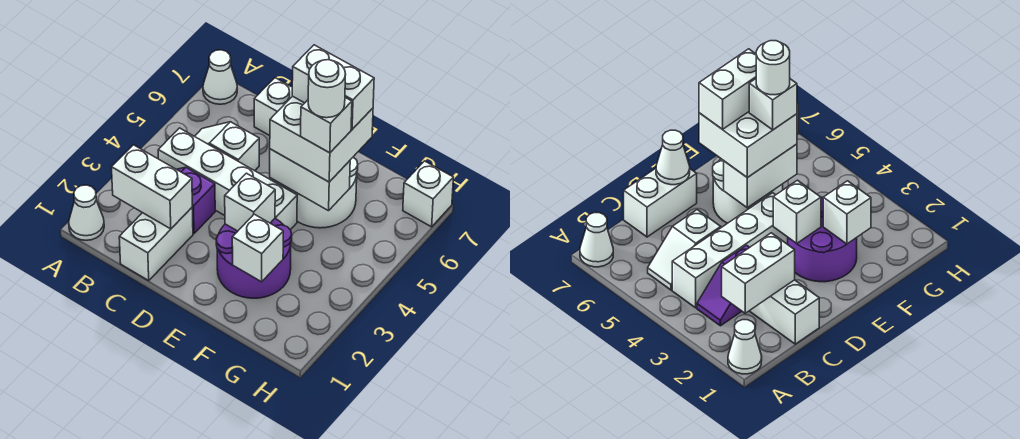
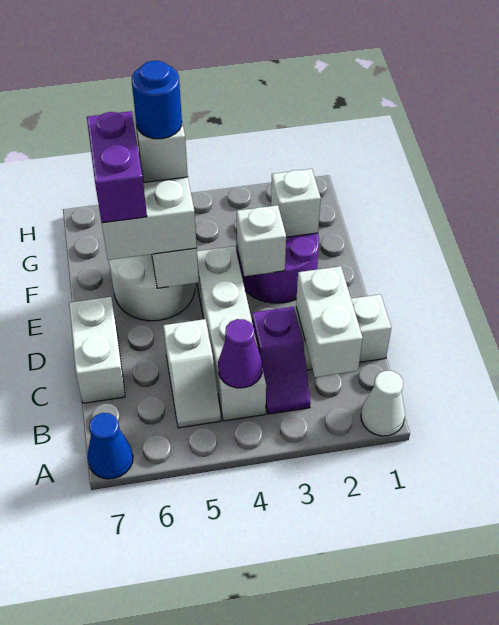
white 1x1 cone [203,50,237,104] -> blue 1x1 cone [88,413,133,479]
none -> purple 1x1 cone [218,319,262,388]
white 1x1 cone [656,130,690,185] -> none
white 1x2 brick [292,45,374,129] -> purple 1x2 brick [87,111,147,223]
white 1x1 round brick [308,60,346,118] -> blue 1x1 round brick [132,61,182,139]
white 1x1 brick [403,161,453,227] -> none

